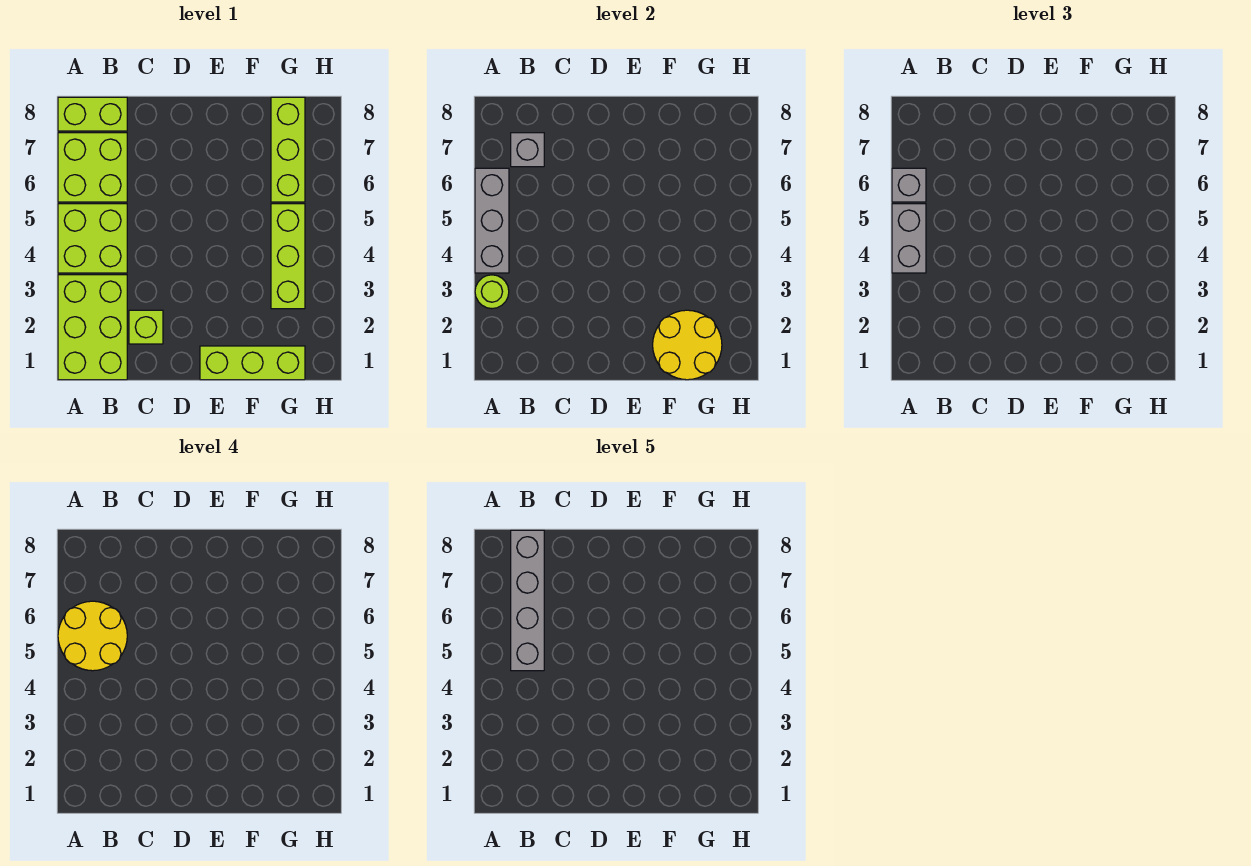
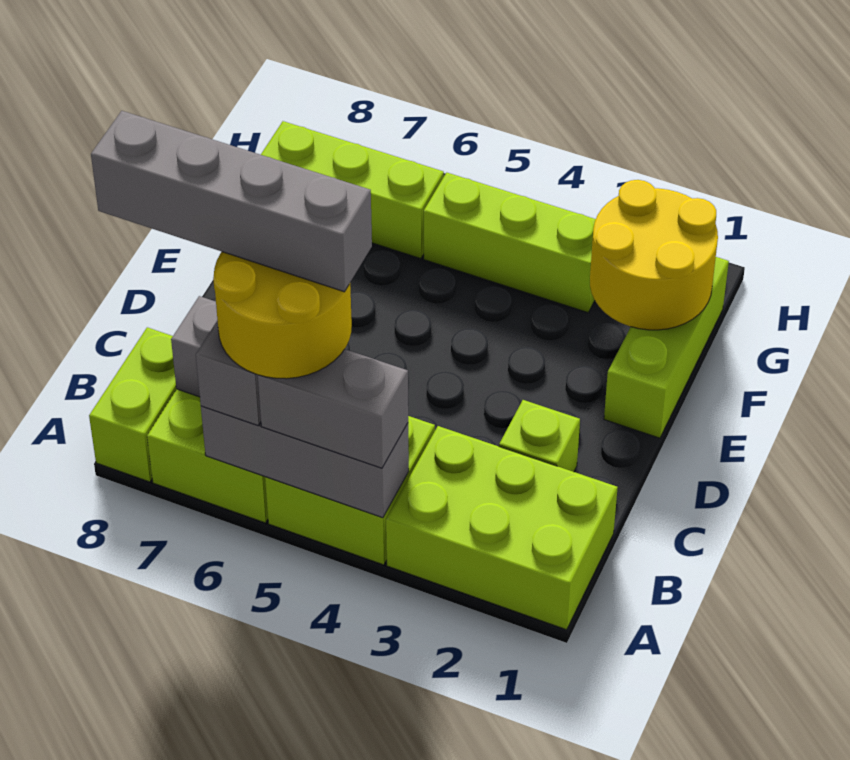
lime 1x1 round brick [475,275,509,309] -> none

